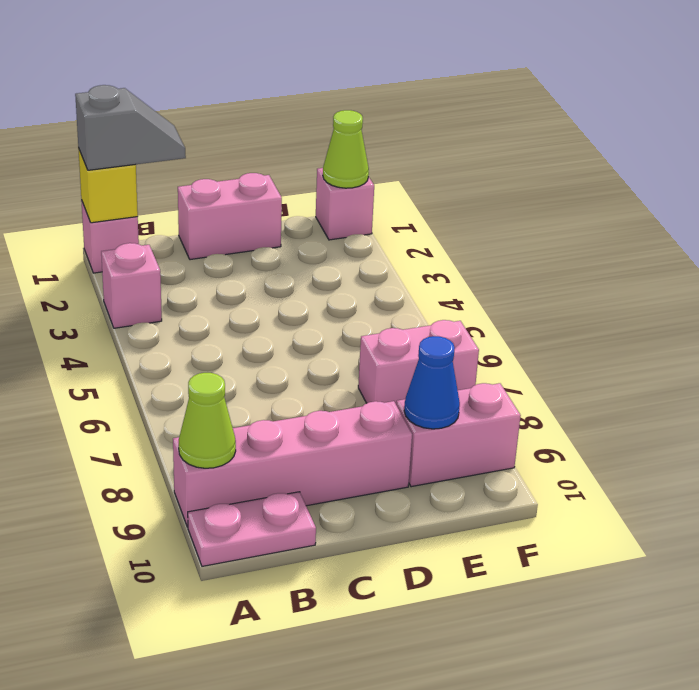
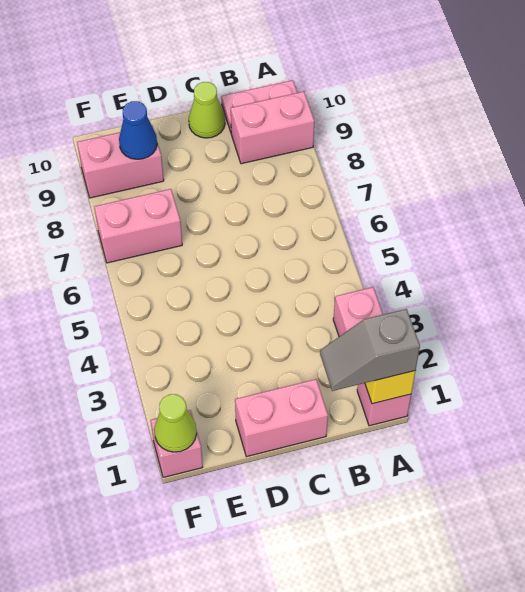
pink 1x4 brick [173,401,412,527] -> pink 1x2 brick [231,92,314,164]
lime 1x1 cone [179,373,236,468] -> lime 1x1 cone moved to [189,82,225,138]

